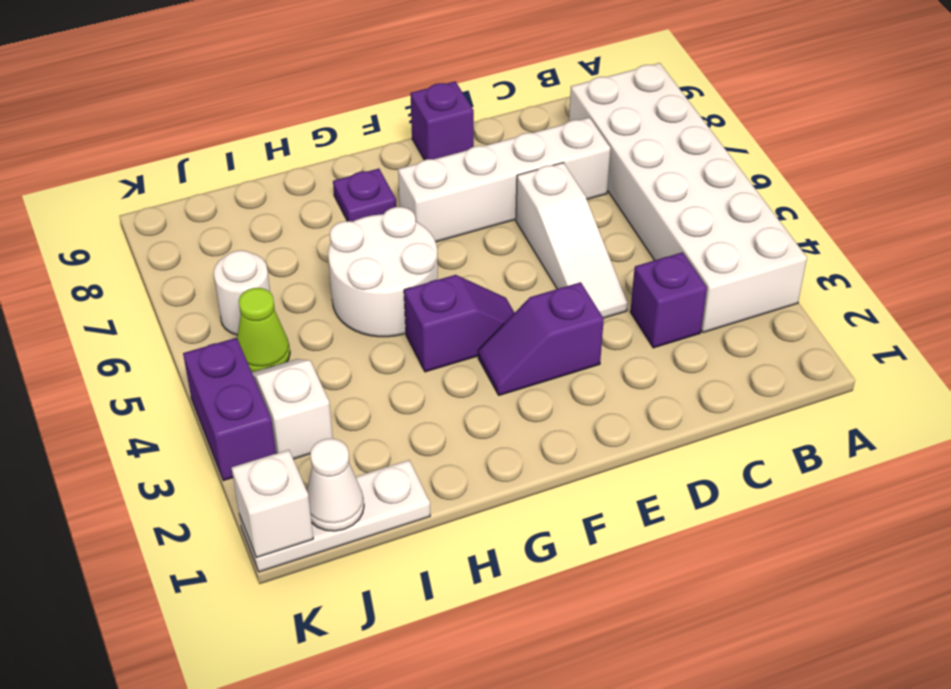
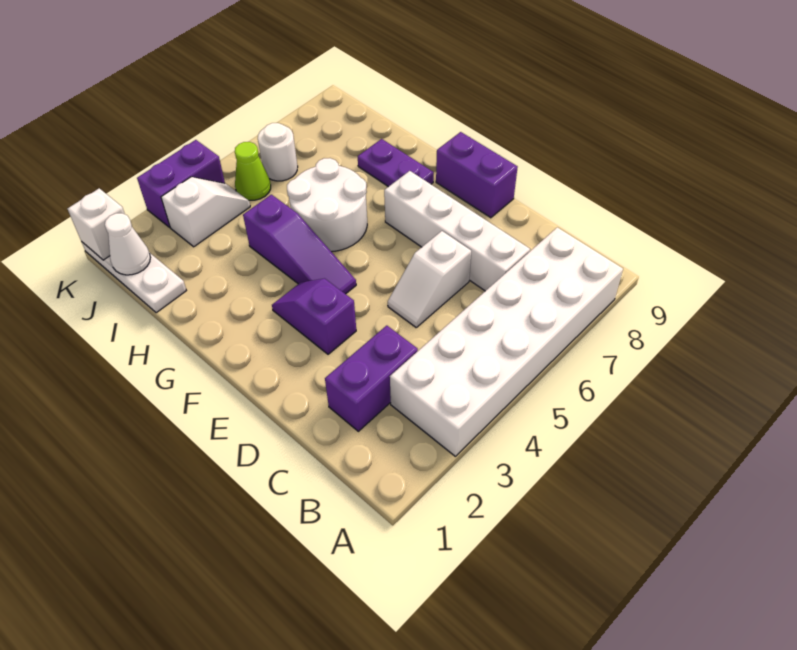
purple 1x1 brick [630,252,707,348] -> purple 1x2 brick [325,326,418,431]
white 1x3 slope [516,163,628,318] -> white 1x2 slope [388,231,471,327]
purple 1x1 brick [410,81,474,160] -> purple 1x2 brick [436,132,518,218]
purple 1x2 slope [404,275,514,372] -> purple 1x3 slope [243,195,356,294]
purple 1x1 plate [333,169,397,222] -> purple 1x2 plate [358,139,434,187]

